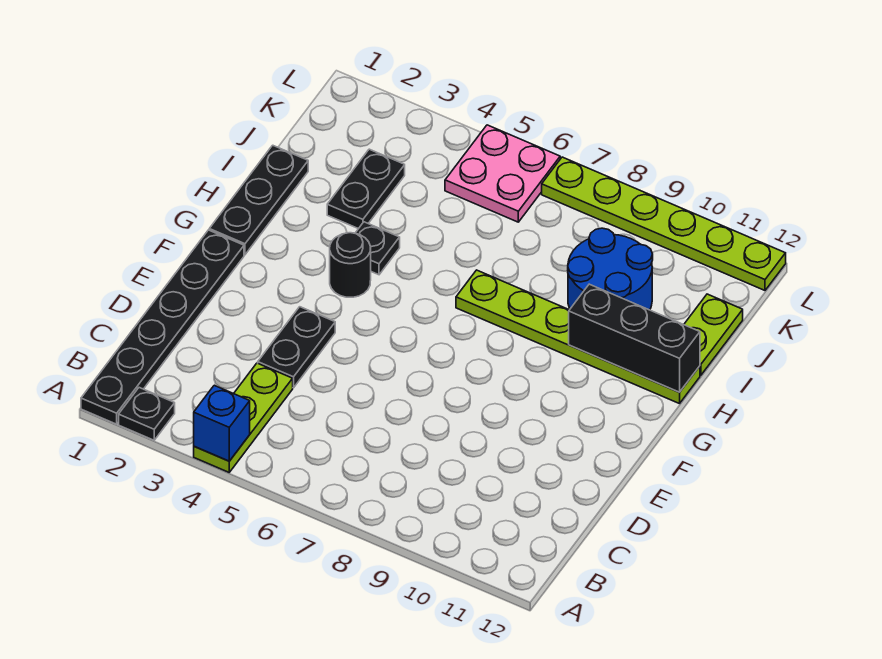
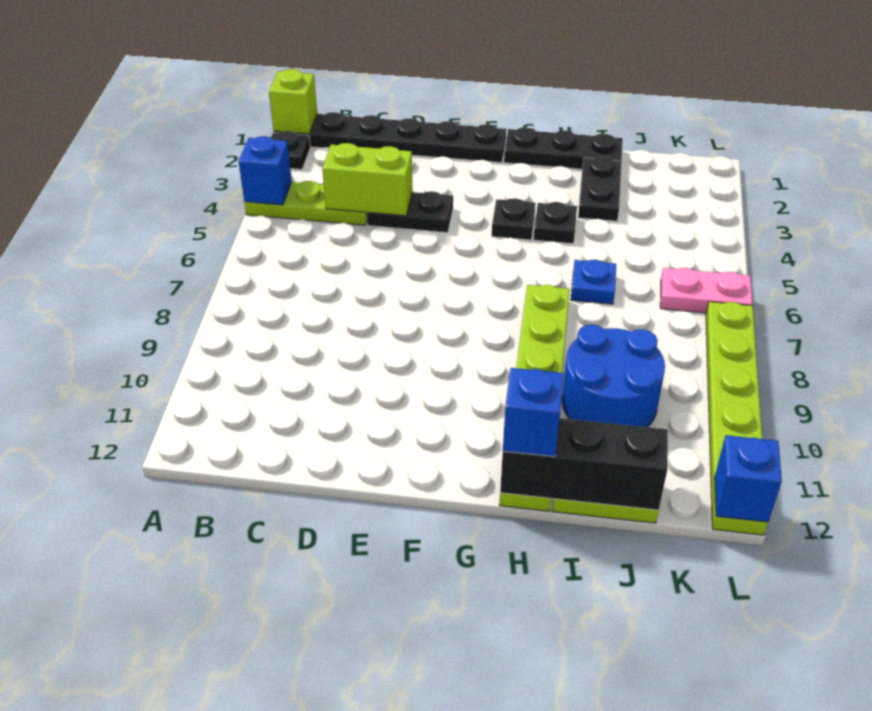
none -> lime 1x1 brick [269,69,317,134]
none -> lime 1x2 brick [322,143,412,216]
black 1x1 round brick [330,233,371,297] -> black 1x1 plate [492,198,536,240]
black 1x3 brick [569,284,700,392] -> black 1x3 brick turned to [500,418,668,510]
none -> blue 1x1 brick [503,368,564,457]
black 1x2 plate [327,149,405,229] -> black 1x2 plate turned to [578,156,622,221]
none -> blue 1x1 plate [571,260,616,304]
pink 2x2 plate [445,125,560,222] -> pink 1x2 plate [660,268,753,313]
none -> blue 1x1 brick [715,435,782,522]

